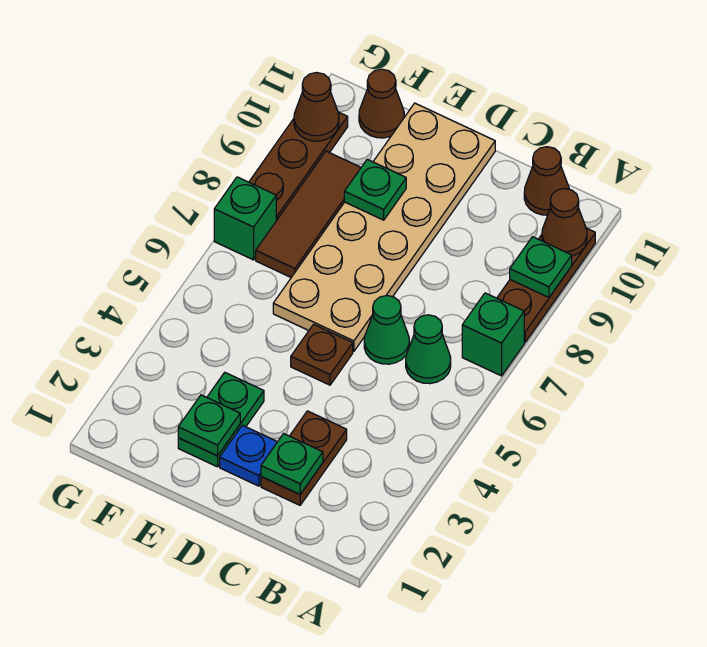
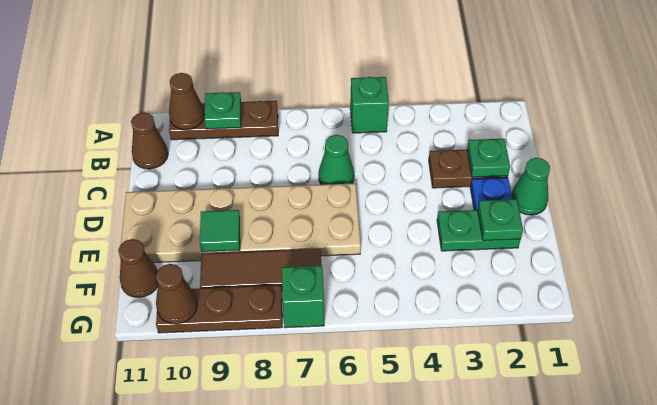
green 1x1 brick [462,293,524,376] -> green 1x1 brick moved to [350,77,389,133]
green 1x1 cone [406,315,451,384] -> green 1x1 cone moved to [511,158,550,215]
brown 1x1 plate [291,324,353,385] -> none
green 1x1 plate [344,159,406,220] -> green 1x1 tile [200,210,240,252]

